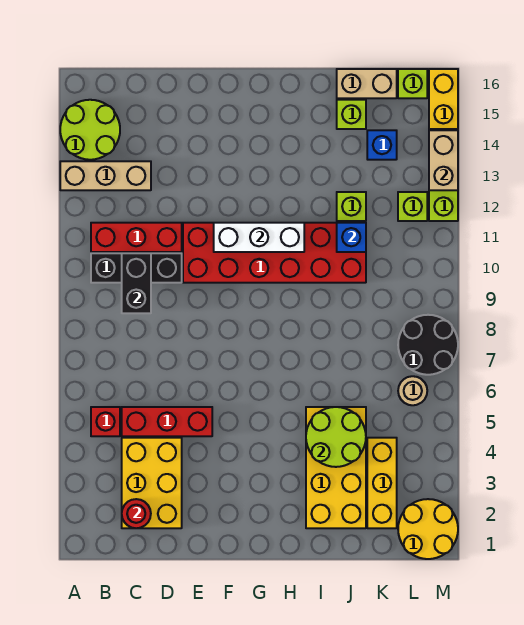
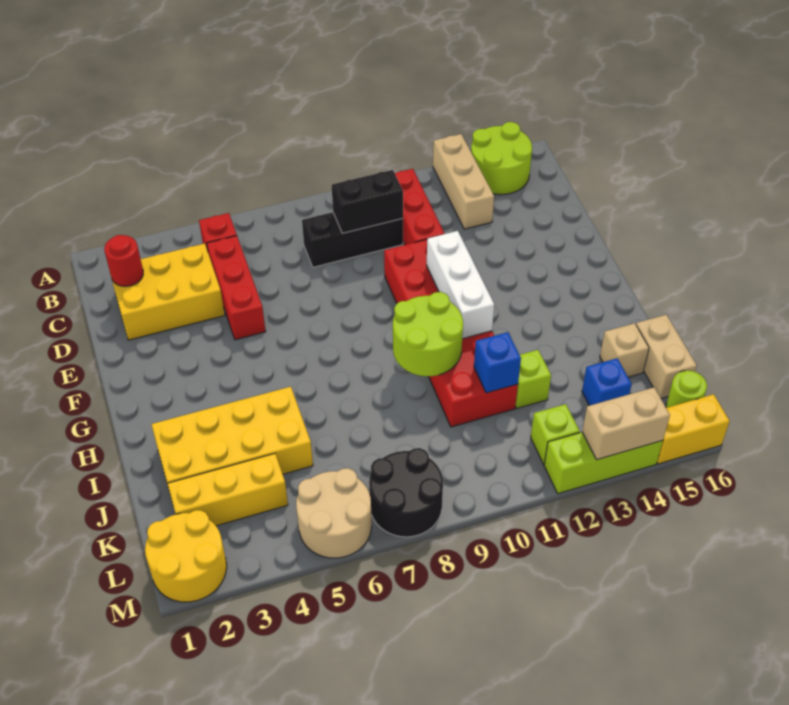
black 1x3 brick [91,253,182,283] -> black 1x3 brick turned to [302,212,403,267]
lime 2x2 round brick [306,407,366,467] -> lime 2x2 round brick moved to [393,292,463,376]
lime 1x1 brick [337,100,366,129] -> tan 1x1 brick [600,323,649,377]
tan 1x1 round brick [398,376,427,405] -> tan 2x2 round brick [296,468,372,558]
lime 1x1 brick [398,69,427,98] -> lime 1x1 round brick [666,370,707,408]

